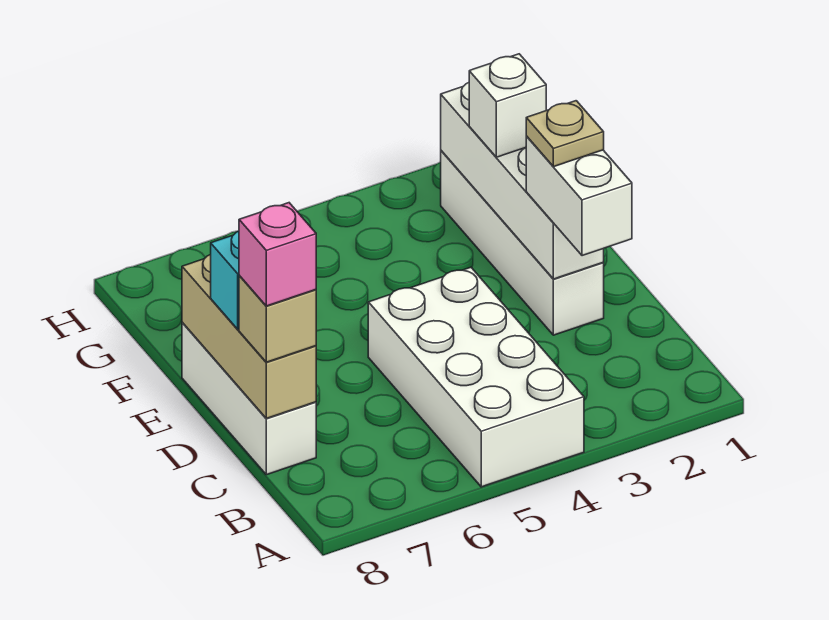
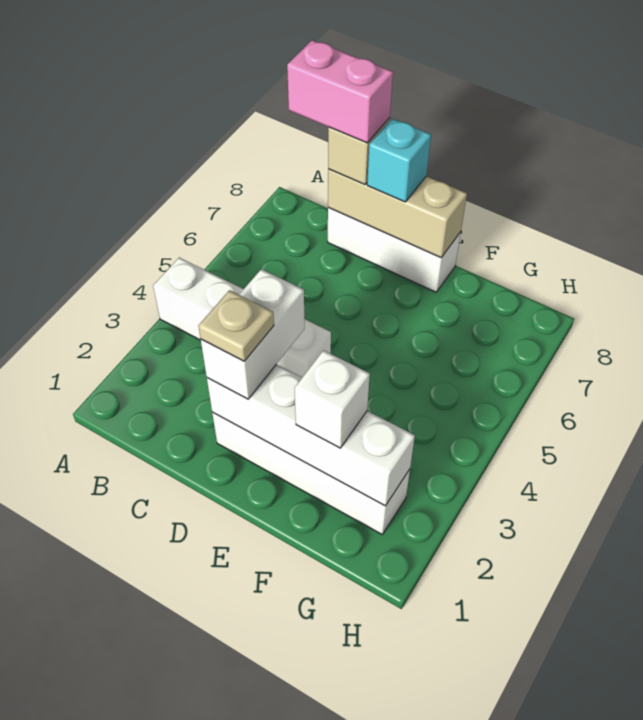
white 2x4 brick [368,267,584,487] -> white 1x4 brick [153,258,331,377]
white 1x2 brick [526,136,632,256] -> white 1x2 brick turned to [201,269,305,399]
pink 1x1 brick [239,203,316,306] -> pink 1x2 brick [287,40,393,143]

